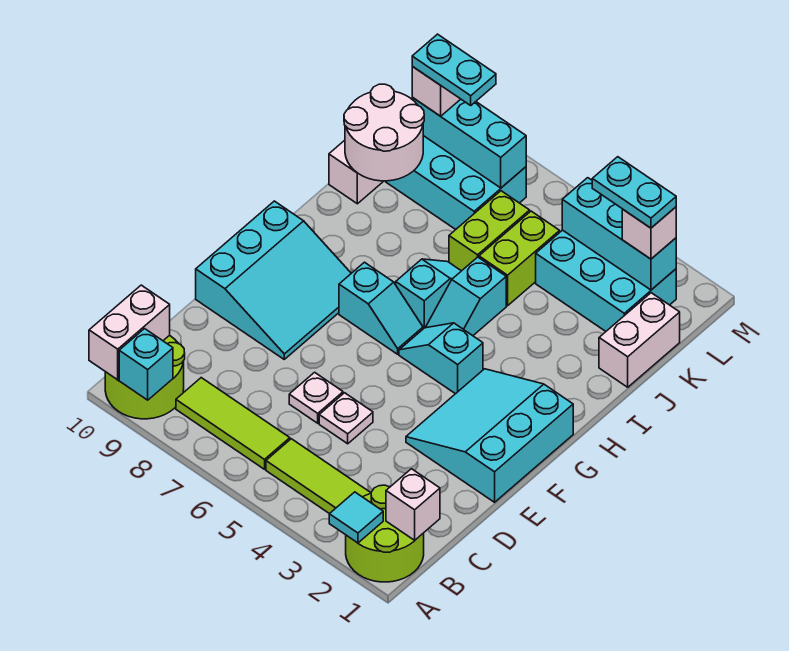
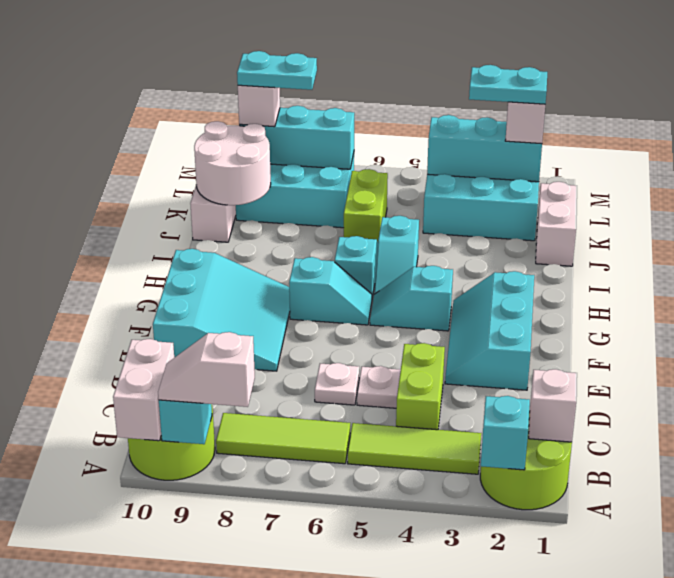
cyan 1x1 tile [329,492,383,543] -> cyan 1x1 brick [481,396,530,470]
none -> white 1x2 slope [158,332,255,407]
cyan 3x3 slope [406,369,573,502] -> cyan 2x3 slope [445,271,534,390]
lime 1x2 brick [479,211,560,306] -> lime 1x2 brick moved to [396,343,445,430]

